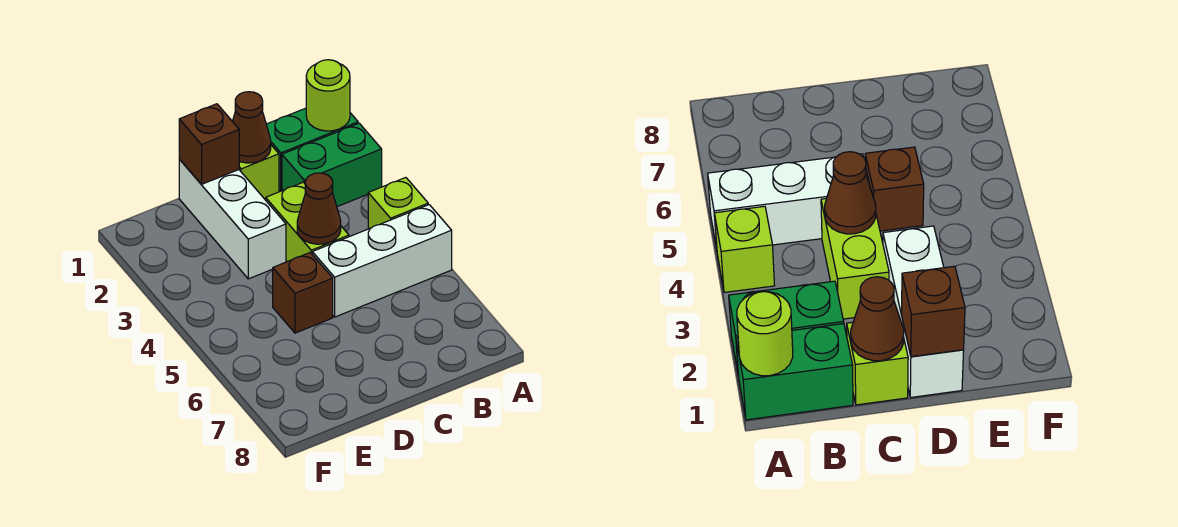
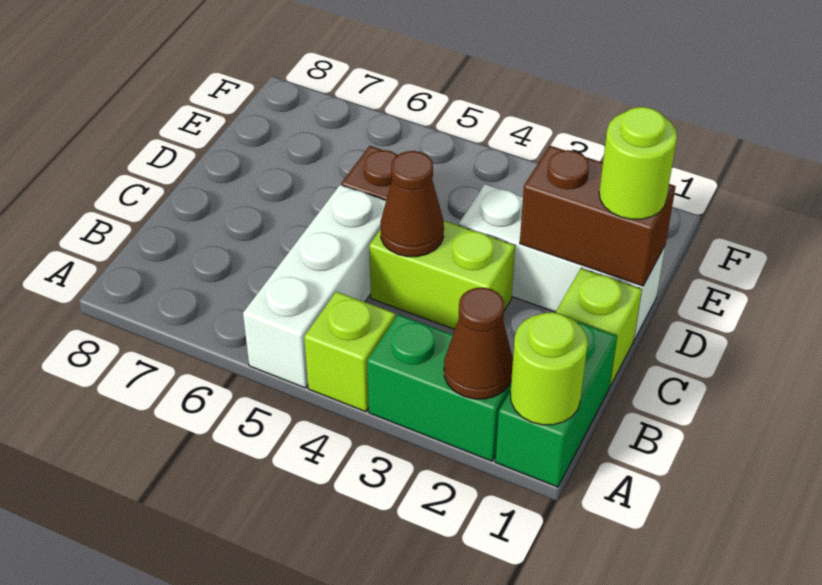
green 1x2 brick [282,123,382,207] -> green 1x2 brick turned to [367,314,511,461]
brown 1x1 cone [232,92,271,163] -> brown 1x1 cone moved to [444,288,513,399]
brown 1x1 brick [179,104,239,184] -> brown 1x2 brick [520,146,676,286]
none -> lime 1x1 round brick [599,107,677,219]

